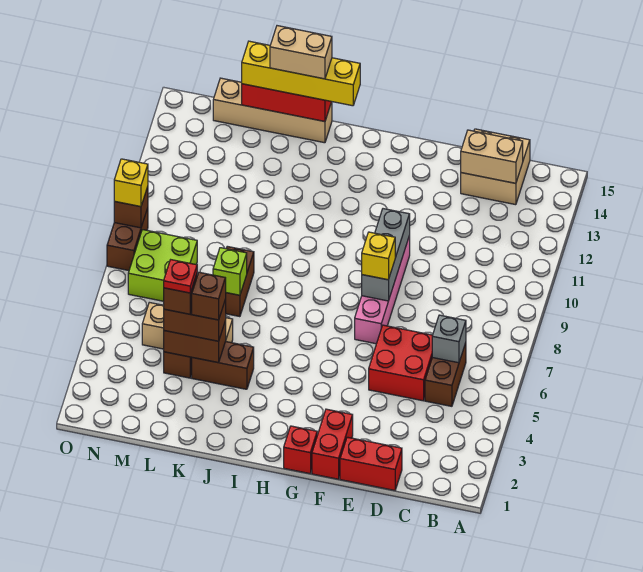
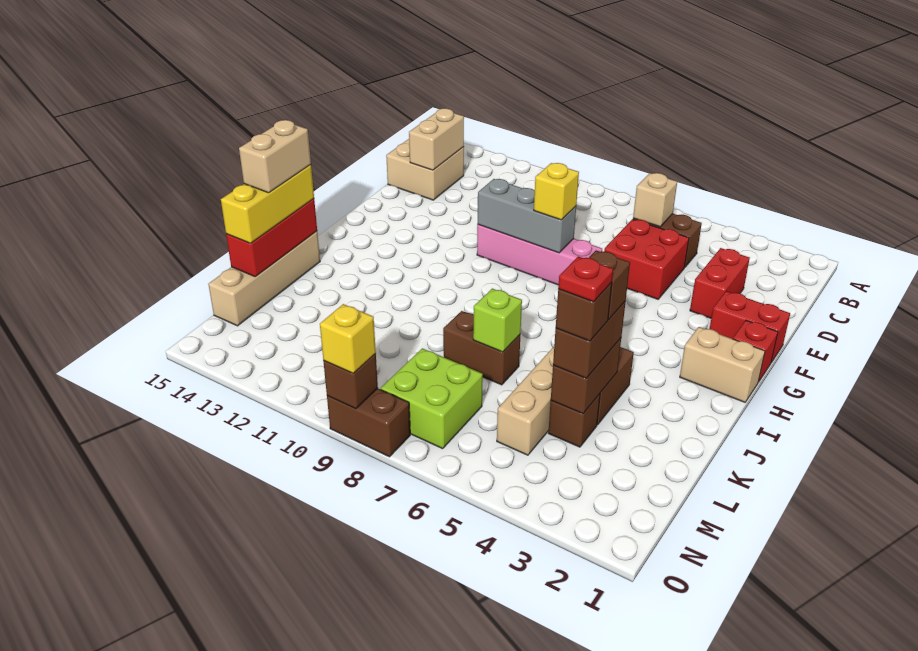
grey 1x1 brick [432,315,466,363] -> tan 1x1 brick [633,173,677,227]
red 1x2 brick [340,437,402,490] -> red 1x2 brick moved to [690,248,750,318]
none -> tan 1x2 brick [680,327,765,402]
yellow 1x4 brick [242,41,360,106] -> yellow 1x3 brick [221,165,314,243]

